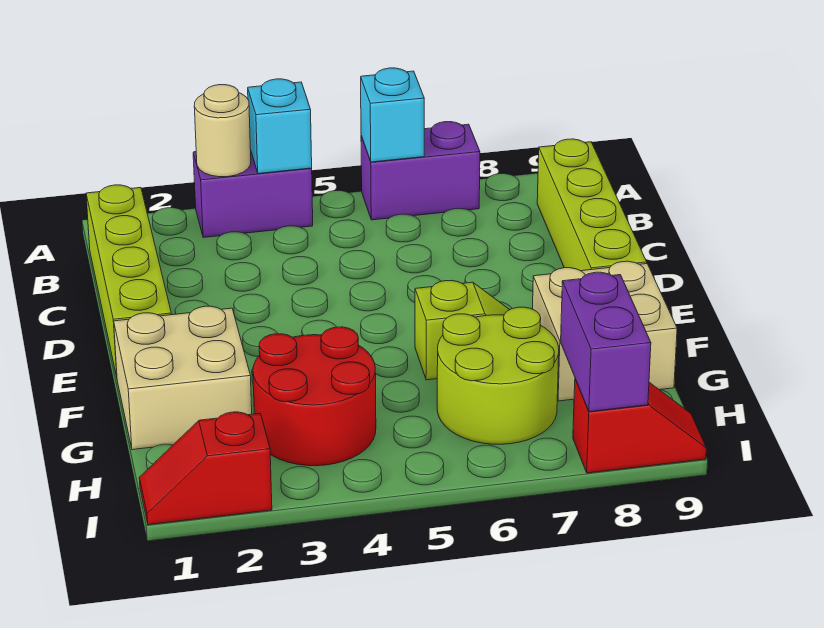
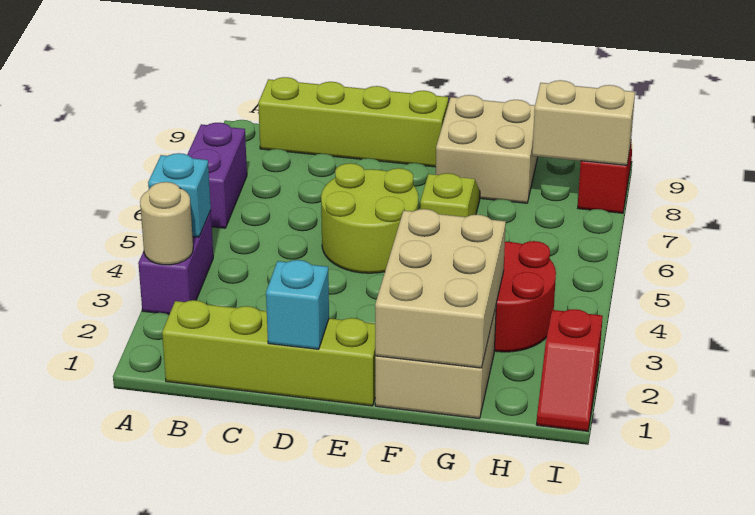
cyan 1x1 brick [361,68,424,162] -> cyan 1x1 brick moved to [266,260,329,349]
none -> tan 2x3 brick [375,209,506,368]
lime 2x2 round brick [437,307,559,444] -> lime 2x2 round brick moved to [321,163,418,273]
purple 1x2 brick [561,272,651,412] -> tan 1x2 brick [532,80,635,165]

